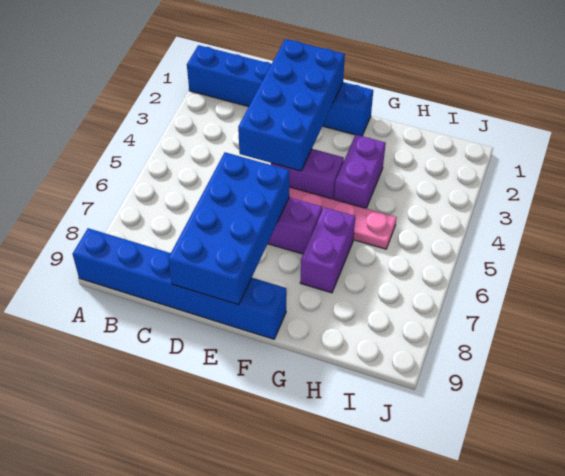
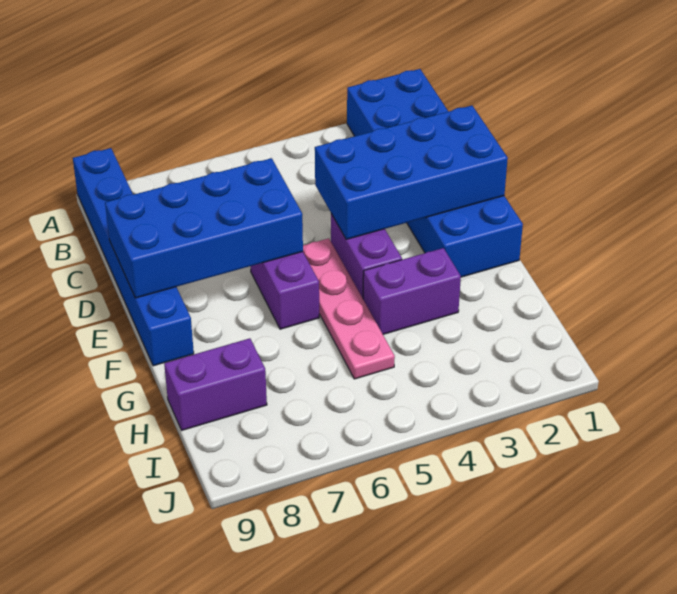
blue 1x6 brick [187,45,373,136] -> blue 2x6 brick [347,69,523,277]
purple 1x2 brick [300,207,355,293] -> purple 1x2 brick moved to [164,338,267,430]

